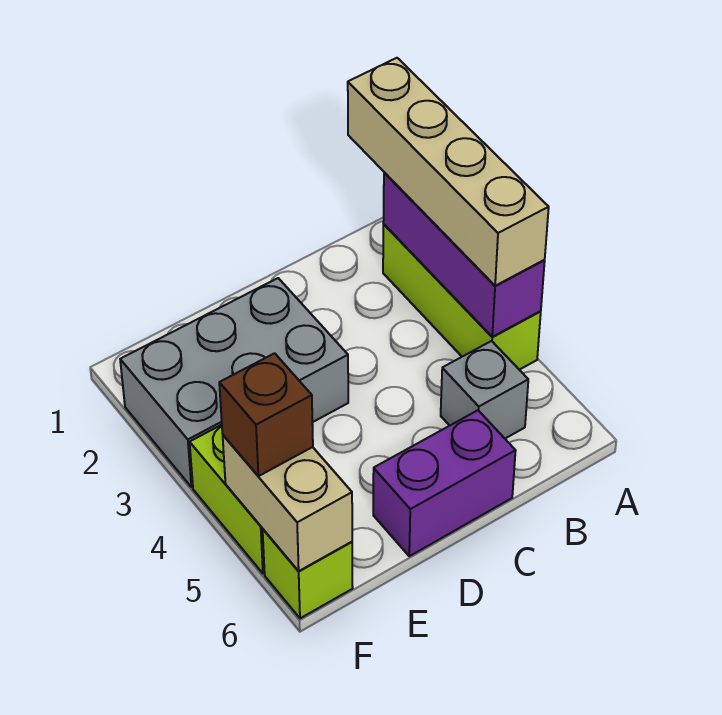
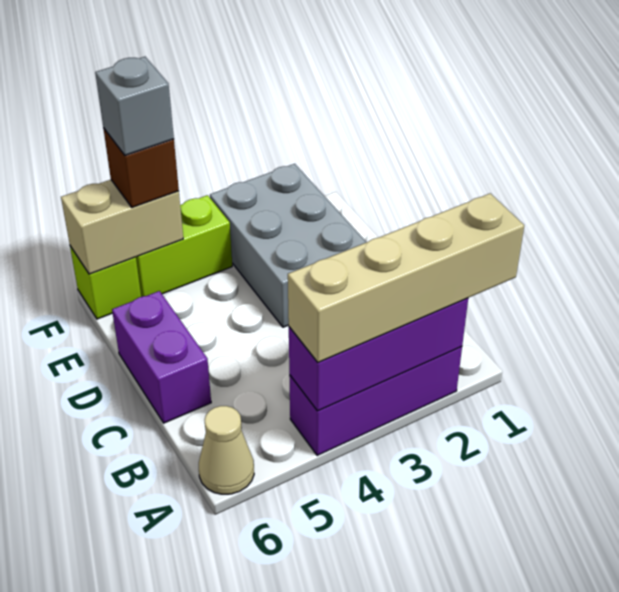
lime 1x3 brick [383,224,541,370] -> purple 1x3 brick [289,347,462,456]
none -> tan 1x1 cone [199,406,254,494]
grey 1x1 brick [441,341,528,438] -> grey 1x1 brick moved to [95,57,174,155]

